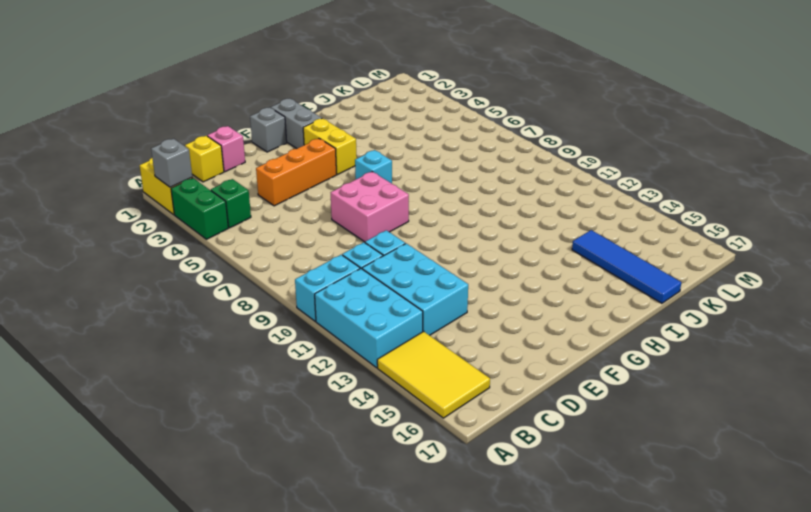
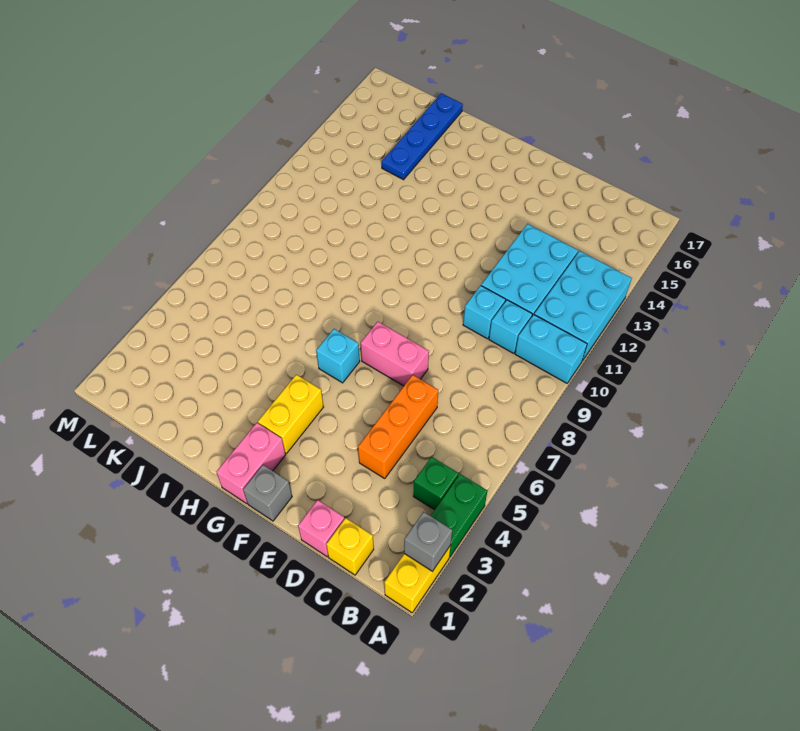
yellow 2x3 tile [377,331,490,418] -> none
orange 1x3 brick [256,139,337,206] -> orange 1x3 brick turned to [358,375,438,478]
pink 2x2 brick [331,172,409,242] -> pink 1x2 brick [361,322,429,386]
grey 1x2 brick [271,99,322,148] -> pink 1x2 brick [216,423,286,503]
blue 1x4 tile [572,230,681,303] -> blue 1x4 plate [382,93,463,180]

